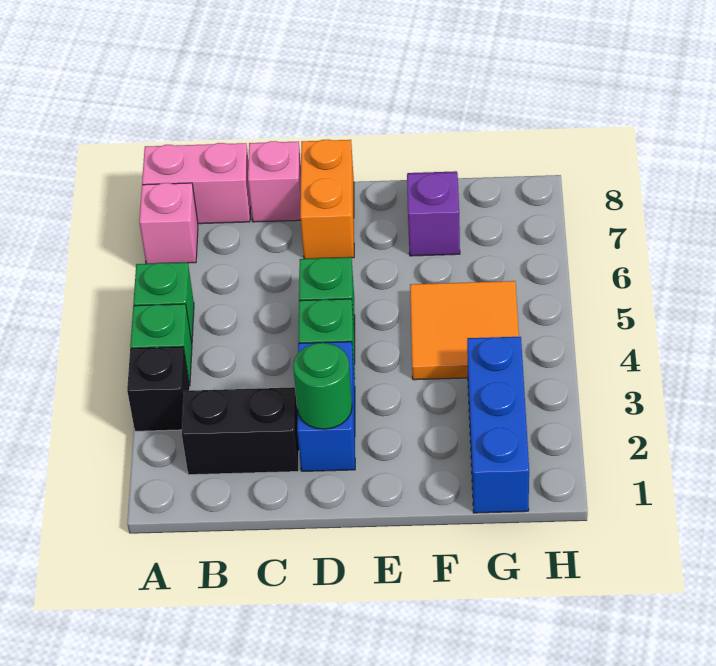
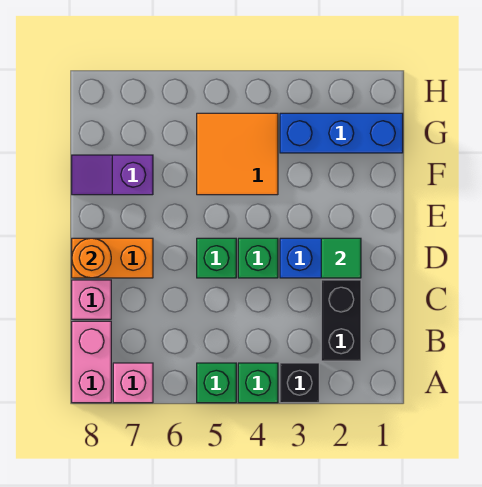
green 1x1 round brick [293,343,352,429] -> green 1x1 tile [321,238,361,278]
none -> orange 1x1 round brick [72,238,111,278]

